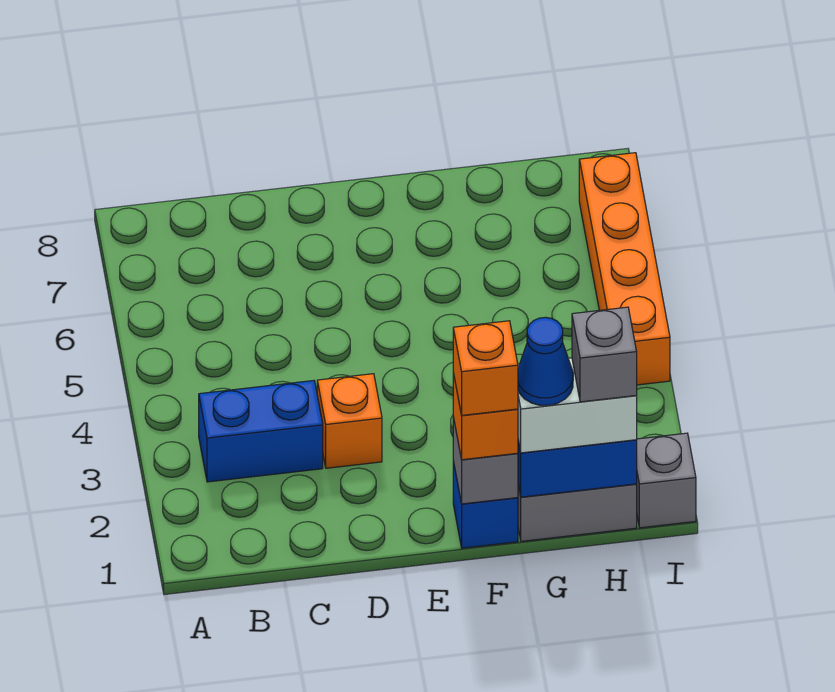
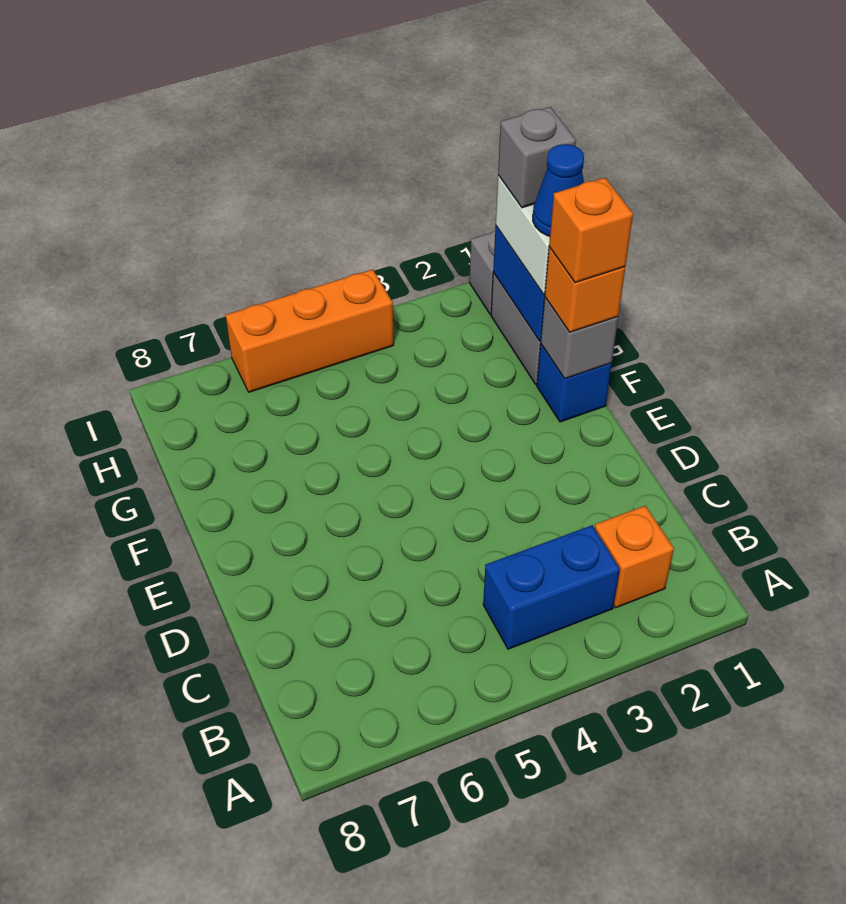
blue 1x2 brick [199,381,323,482] -> blue 1x2 brick turned to [483,525,620,649]
orange 1x1 brick [317,374,382,468] -> orange 1x1 brick moved to [594,506,674,608]
orange 1x4 brick [579,153,670,385] -> orange 1x3 brick [226,269,394,392]

